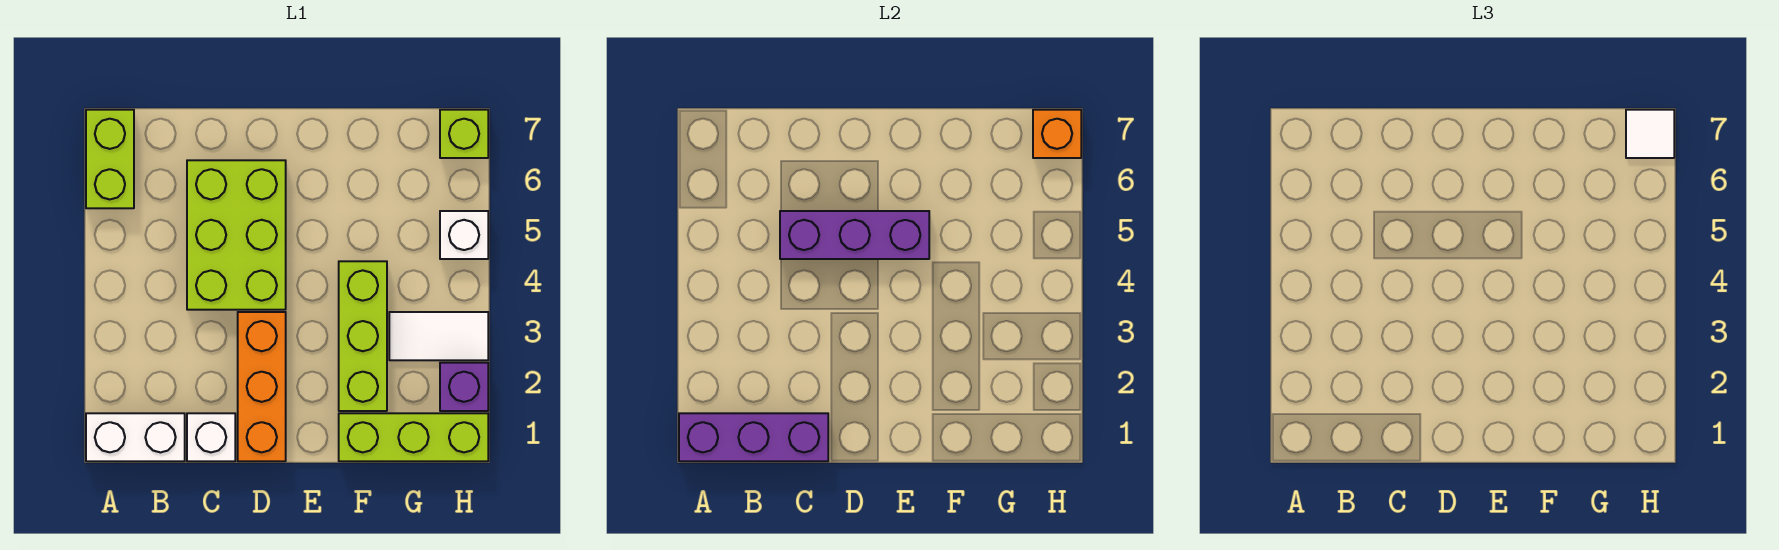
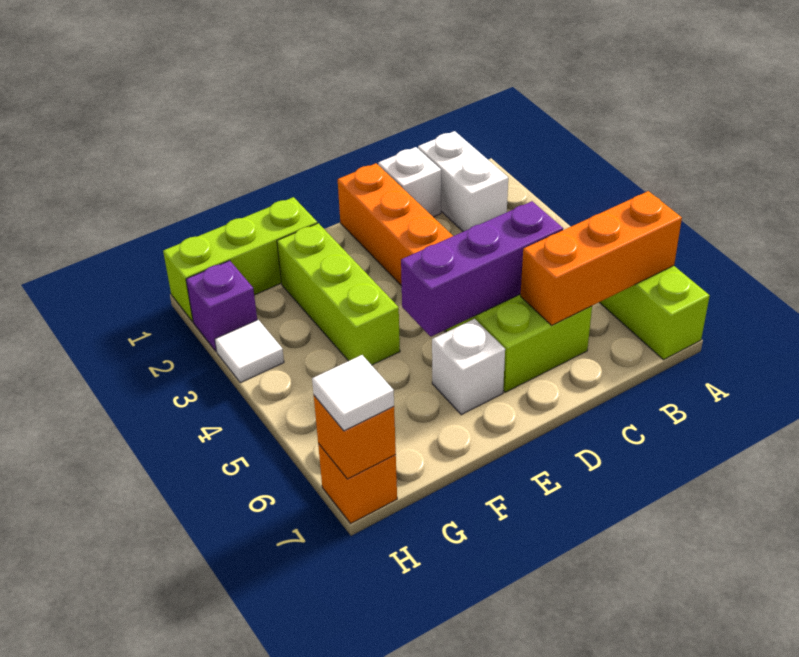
white 1x2 brick [86,413,185,461] -> white 1x2 brick turned to [418,131,508,232]
purple 1x3 brick [679,413,828,461] -> none
none -> orange 1x3 brick [521,191,682,325]
white 1x2 tile [389,312,488,360] -> white 1x1 tile [215,320,284,383]
white 1x1 brick [440,211,488,259] -> white 1x1 brick moved to [432,319,505,415]
lime 1x1 brick [440,110,488,158] -> orange 1x1 brick [318,444,397,523]

